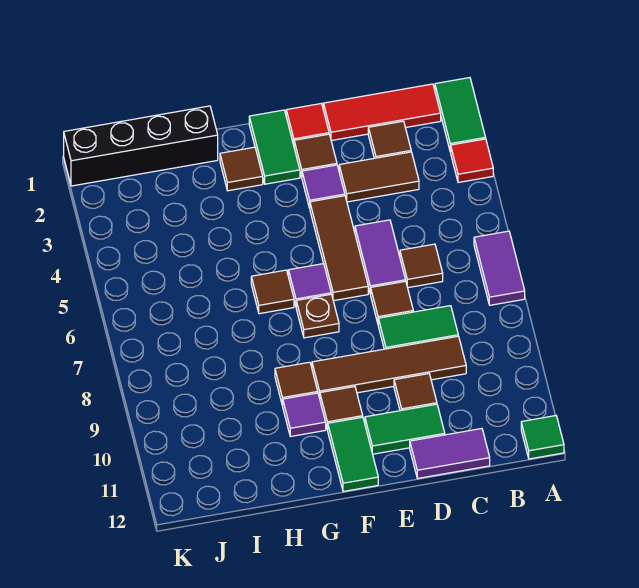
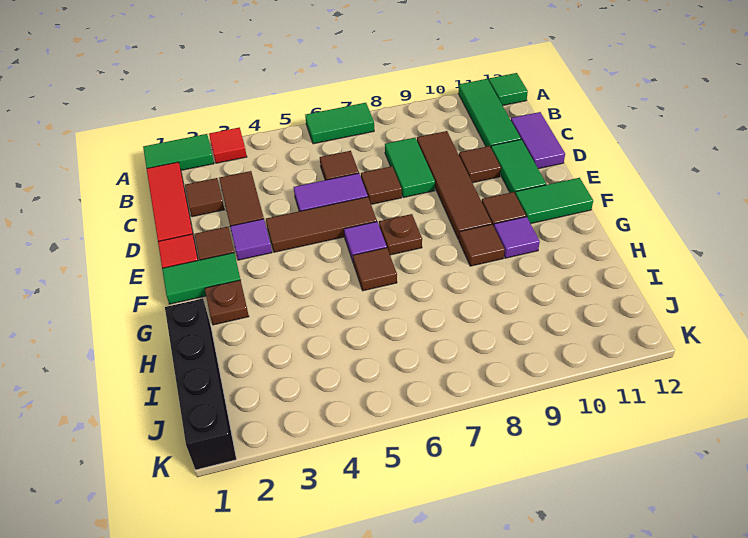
purple 1x2 tile [474,231,525,305] -> green 1x2 tile [305,103,374,144]
none -> green 1x3 tile [458,79,521,147]
brown 1x1 tile [220,147,263,191] -> brown 1x1 plate [205,280,249,325]

